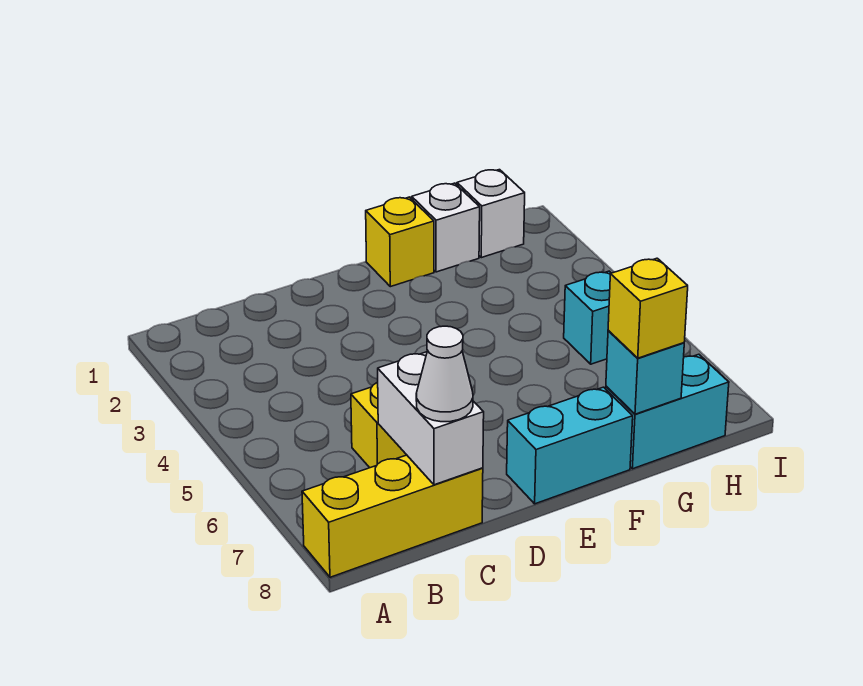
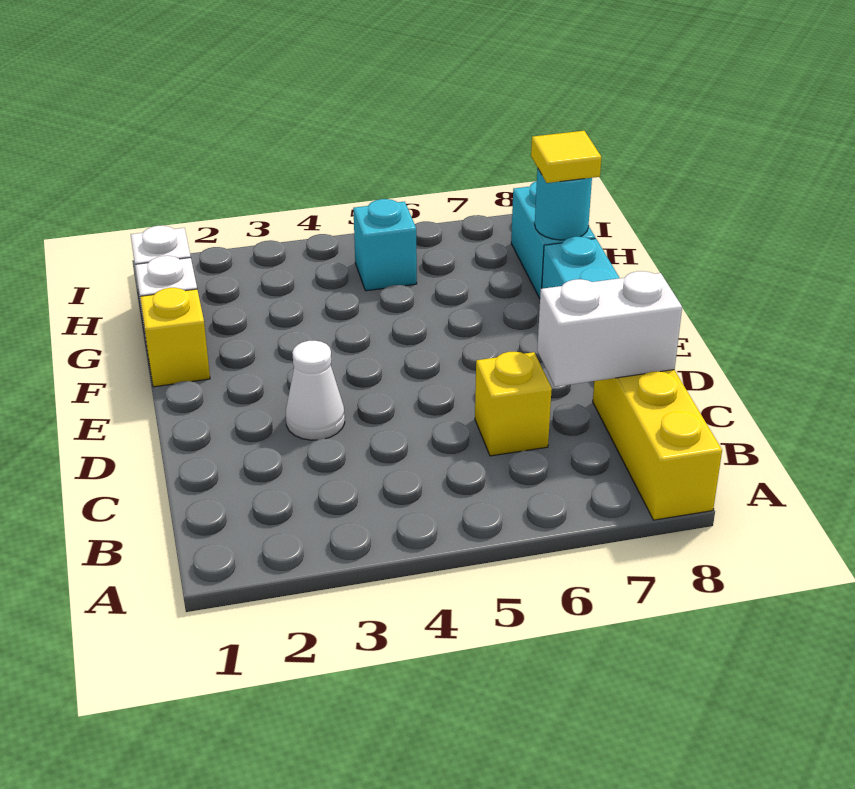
white 1x1 cone [416,326,473,422] -> white 1x1 cone moved to [286,341,345,440]
cyan 1x1 brick [606,331,684,414] -> cyan 1x1 round brick [535,168,592,240]
yellow 1x1 brick [608,258,688,358] -> yellow 1x1 tile [531,131,601,183]

